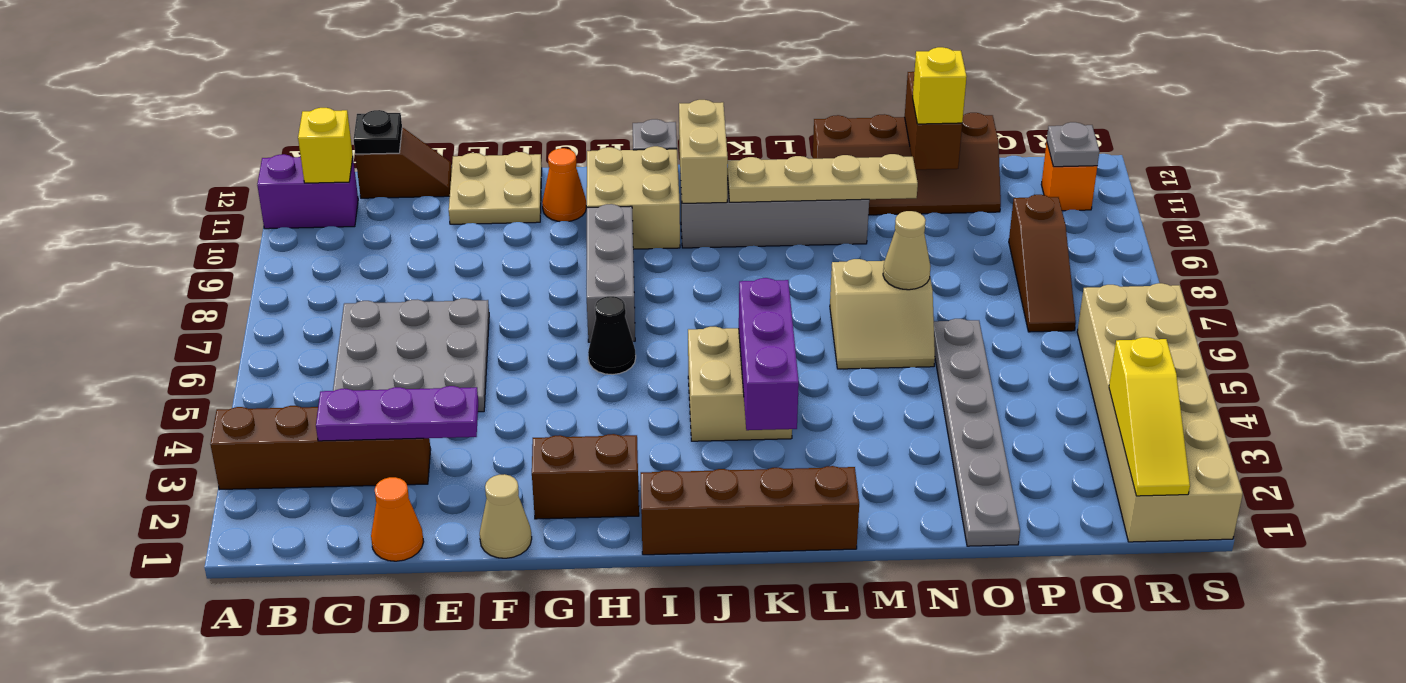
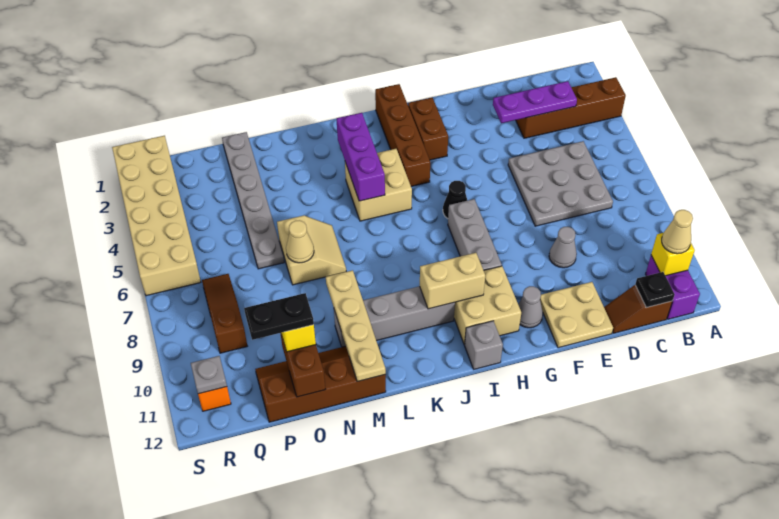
purple 1x2 brick [257,154,358,229] -> purple 1x2 brick turned to [646,256,700,319]
orange 1x1 cone [371,477,424,561] -> none
none -> grey 1x1 cone [549,227,577,268]
tan 1x1 cone [480,474,532,558] -> tan 1x1 cone moved to [662,210,693,254]
brown 1x2 brick [532,434,639,519] -> brown 1x2 brick turned to [408,97,448,160]
orange 1x1 cone [542,148,586,222] -> grey 1x1 cone [518,286,543,328]
brown 1x4 brick [641,466,859,555] -> brown 1x4 brick turned to [375,84,430,186]
tan 1x2 brick [679,100,728,203] -> tan 1x2 brick turned to [420,253,485,309]
tan 1x4 plate [727,154,918,202] -> tan 1x4 plate turned to [326,270,386,382]
tan 2x2 slope [830,259,935,369] -> tan 2x2 slope turned to [277,215,346,285]
none -> black 1x2 plate [244,293,314,340]
yellow 1x3 slope [1109,337,1190,496] -> none

